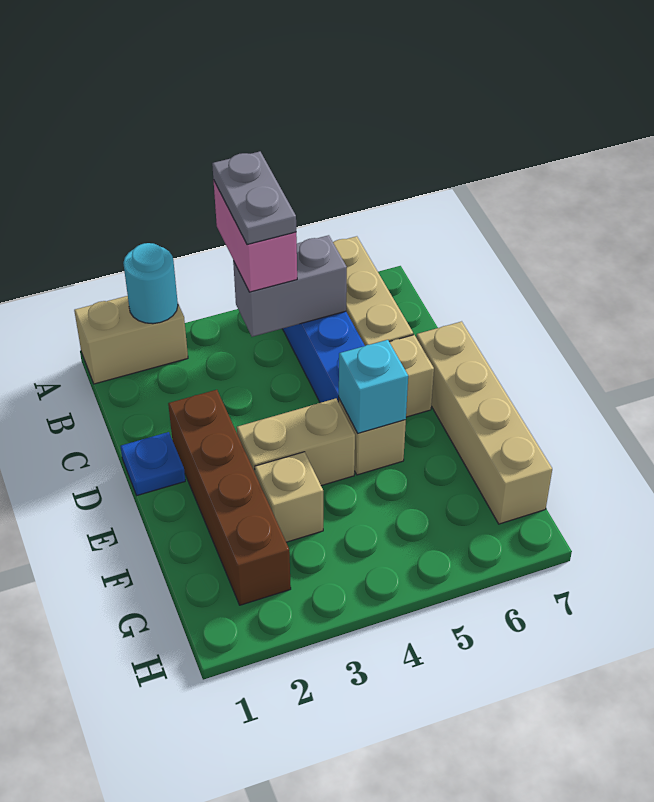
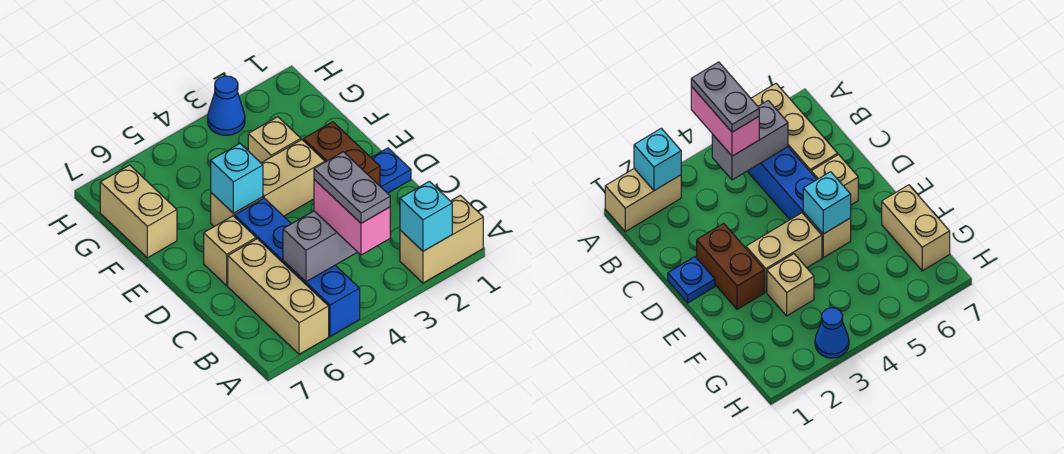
cyan 1x1 round brick [123,243,178,324] -> cyan 1x1 brick [400,181,452,251]
brown 1x4 brick [168,390,291,605] -> brown 1x2 brick [303,122,380,186]
tan 1x4 brick [416,321,552,524] -> tan 1x2 brick [100,165,177,258]
none -> blue 1x1 cone [208,76,245,135]

